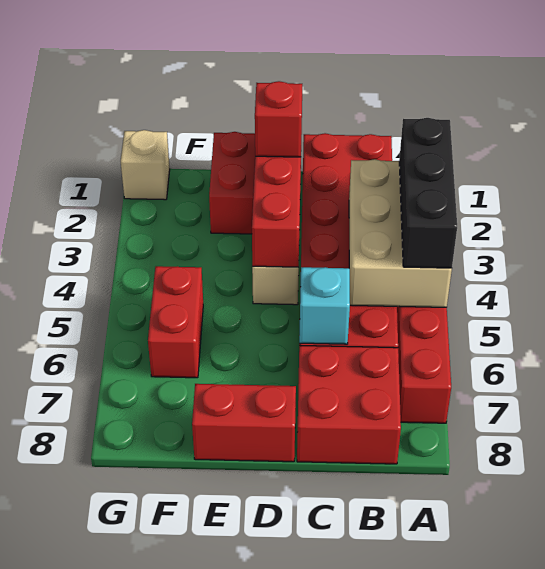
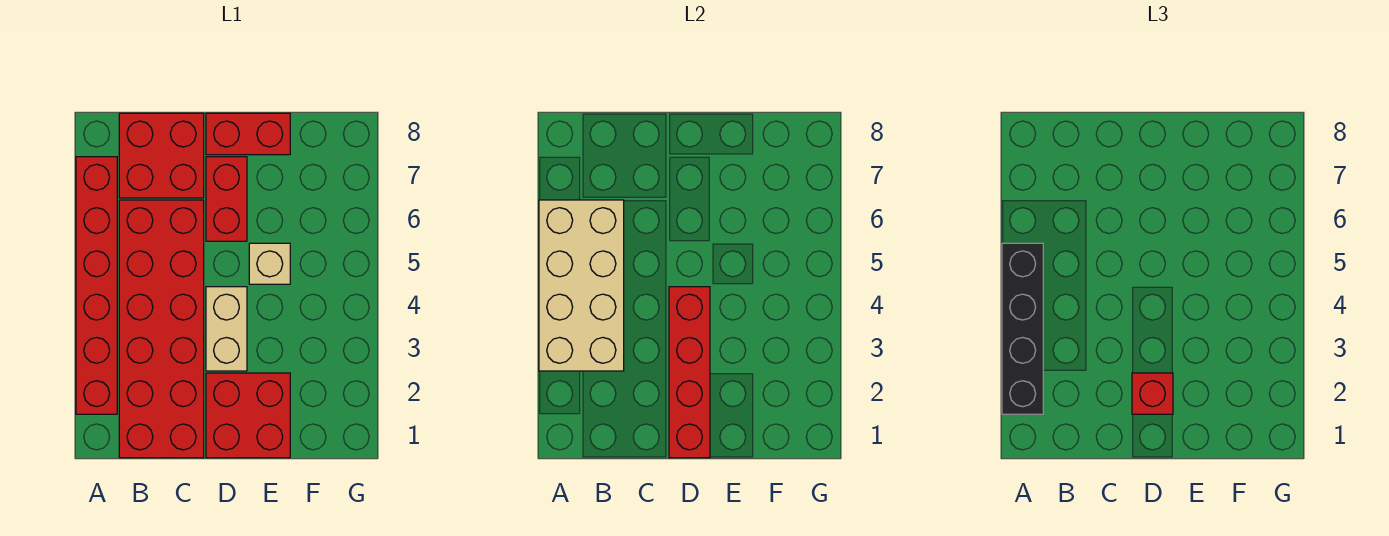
tan 2x3 brick [349,159,452,307] -> tan 2x4 brick [539,200,624,371]
black 1x3 brick [399,118,457,268] -> black 1x4 brick [1002,243,1043,414]
cyan 1x1 brick [299,267,350,344] -> none
red 1x2 brick [148,266,203,378] -> red 1x2 brick moved to [206,157,247,241]
tan 1x1 brick [121,130,170,200] -> tan 1x1 brick moved to [249,243,290,284]

